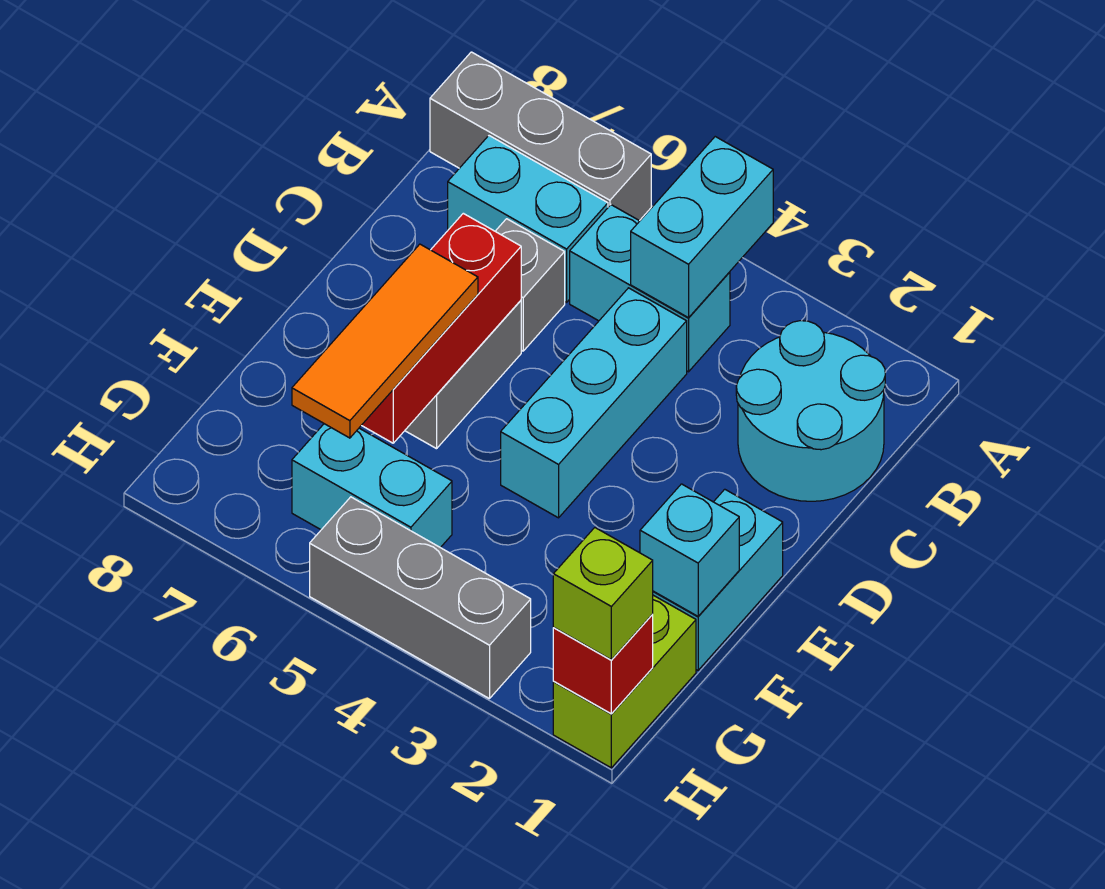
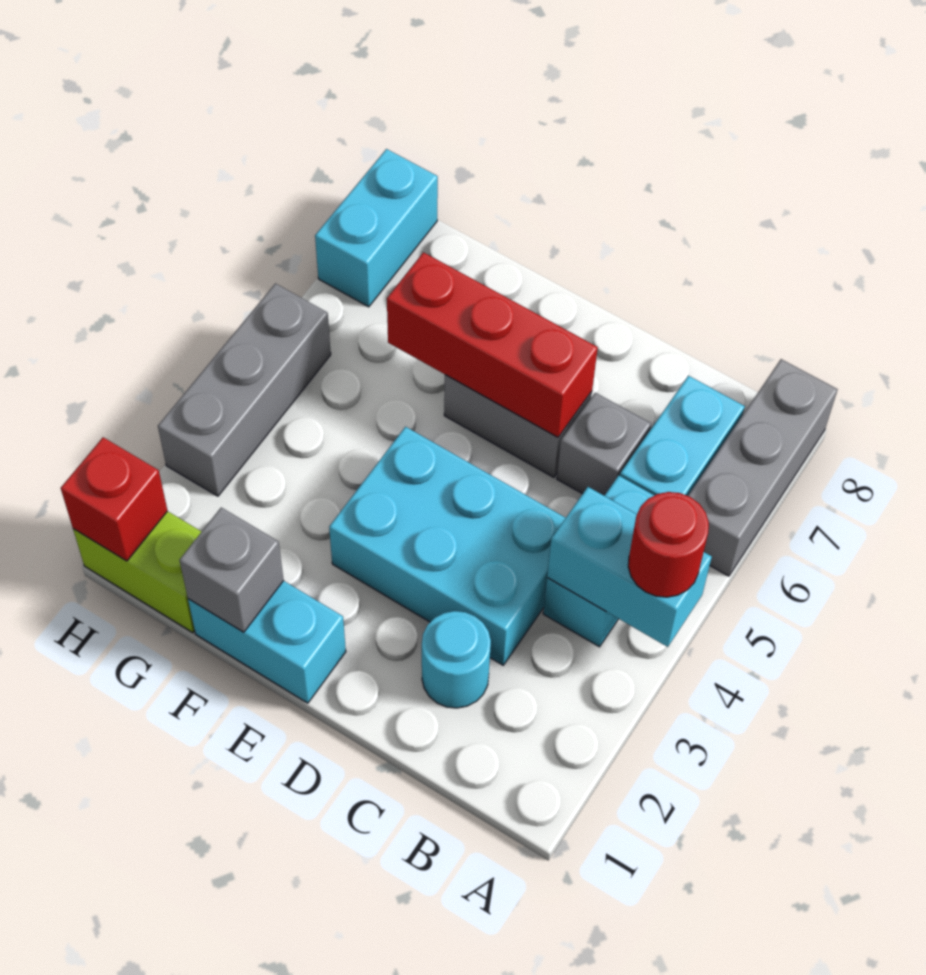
none -> red 1x1 round brick [628,492,709,597]
cyan 2x2 round brick [736,321,885,501] -> cyan 1x1 round brick [422,611,491,708]
cyan 1x3 brick [501,288,687,518] -> cyan 2x3 brick [329,427,565,665]
orange 1x3 tile [292,244,478,438] -> none
cyan 1x1 brick [640,484,739,616] -> grey 1x1 brick [180,508,284,632]
cyan 1x2 brick [292,424,452,548] -> cyan 1x2 brick moved to [315,149,438,307]
lime 1x1 brick [553,528,653,660] -> none

